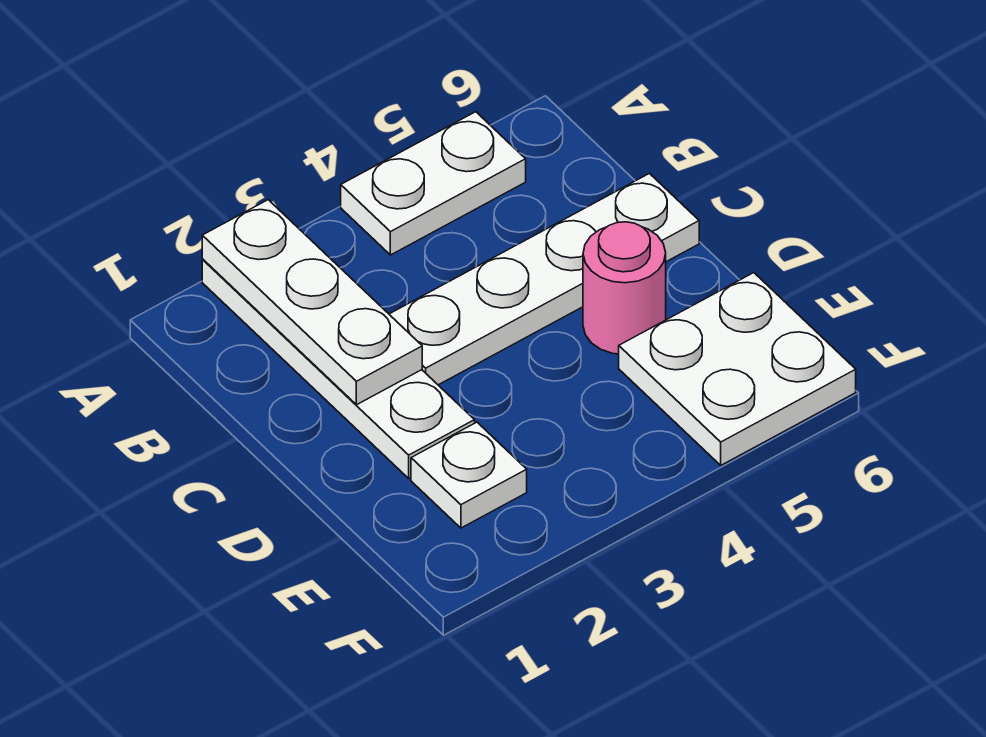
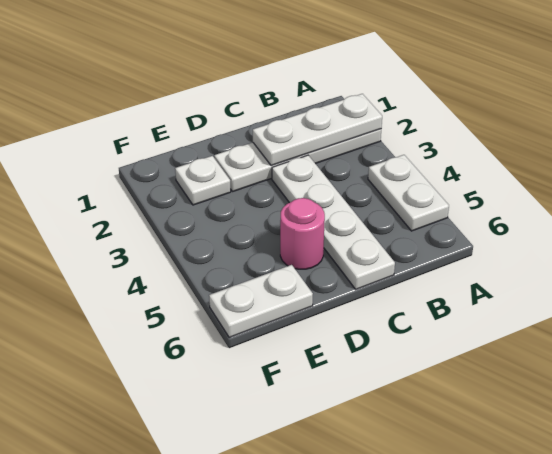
white 2x2 plate [619,273,856,465] -> white 1x2 plate [209,265,313,337]

